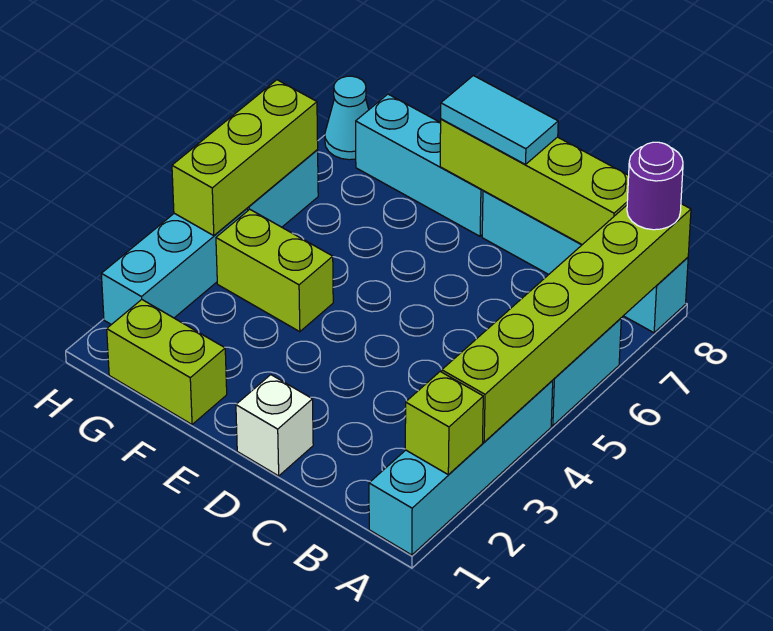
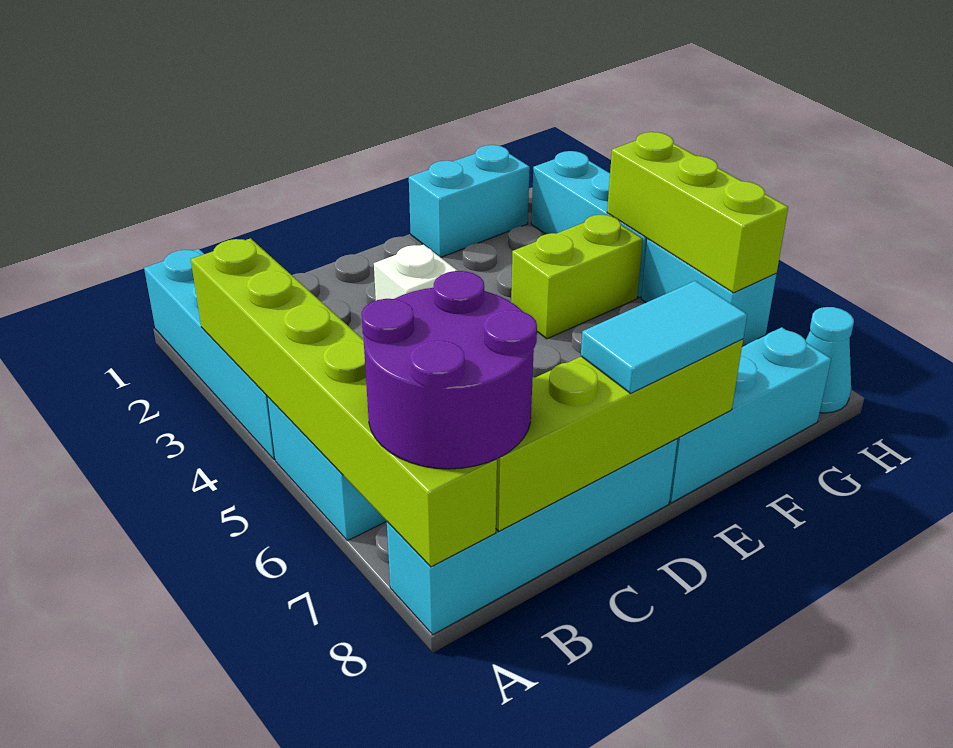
lime 1x1 brick [405,372,483,475] -> none
purple 1x1 round brick [627,142,683,230] -> purple 2x2 round brick [362,271,537,469]
white 1x1 brick [236,375,313,476] -> white 1x1 brick moved to [374,244,457,300]
lime 1x2 brick [107,300,227,424] -> cyan 1x2 brick [409,145,530,257]

